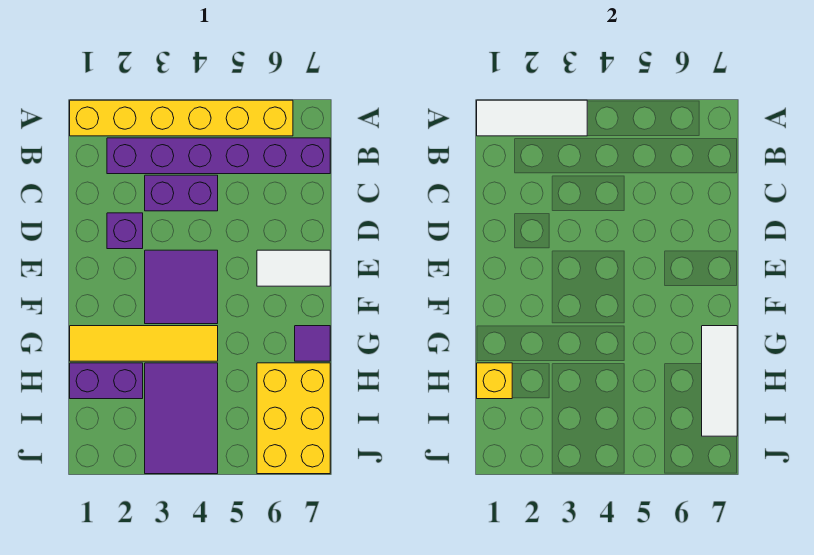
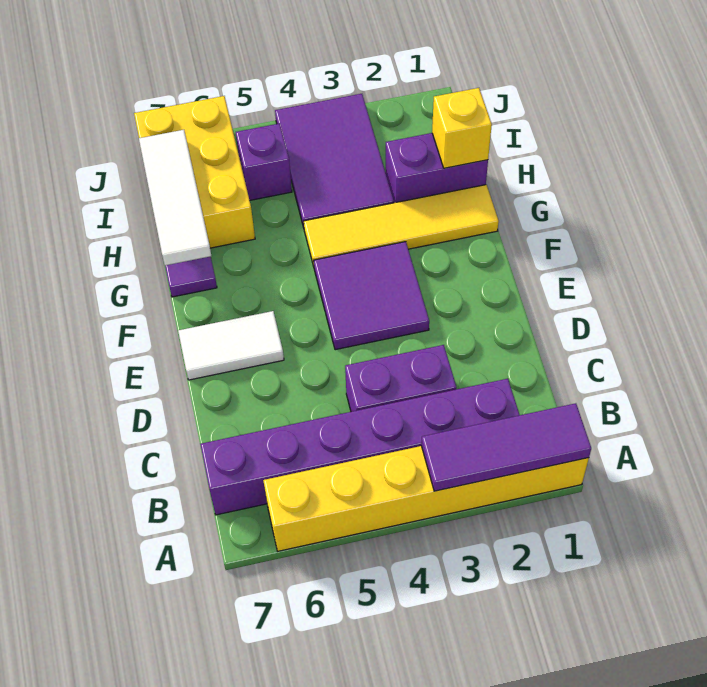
white 1x3 tile [477,100,587,136] -> purple 1x3 tile [421,403,591,491]
purple 1x1 brick [107,213,143,249] -> purple 1x1 brick moved to [236,123,292,200]

